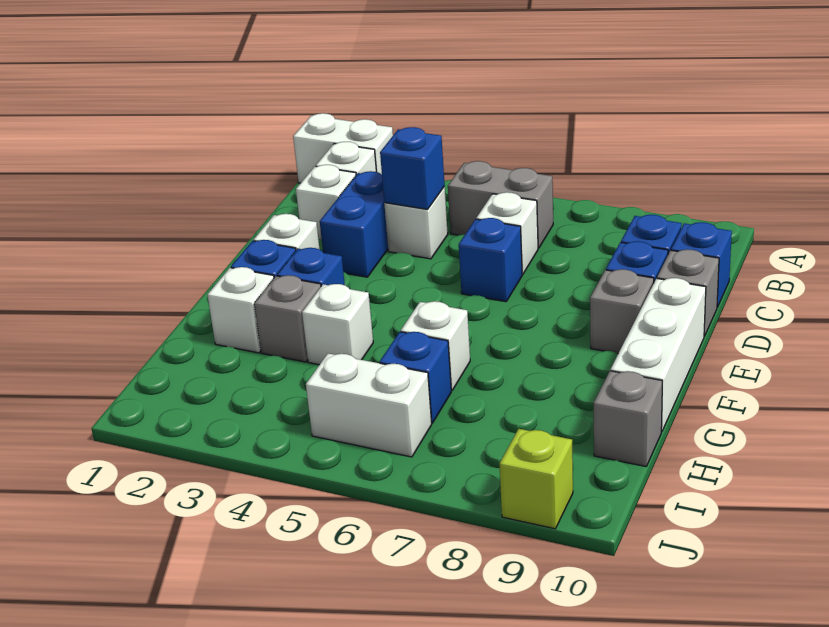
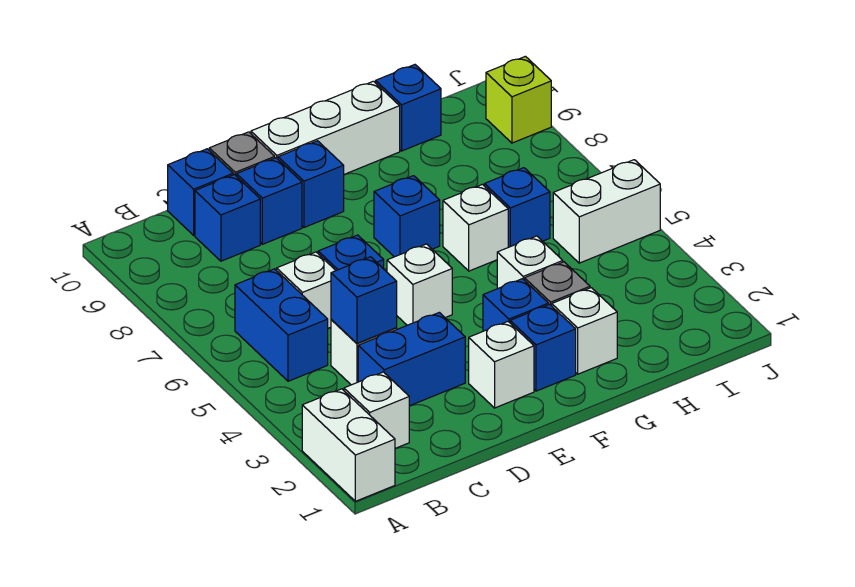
grey 1x2 brick [448,161,553,248] -> blue 1x2 brick [235,269,328,381]
white 1x1 brick [296,165,356,240] -> white 1x1 brick moved to [387,244,452,325]
grey 1x1 brick [590,269,654,354] -> blue 1x1 brick [278,141,344,227]
none -> blue 1x1 brick [374,176,440,257]
grey 1x1 brick [594,371,662,466] -> blue 1x1 brick [376,65,441,151]
white 1x2 brick [306,353,432,457] -> white 1x2 brick turned to [553,160,660,263]

